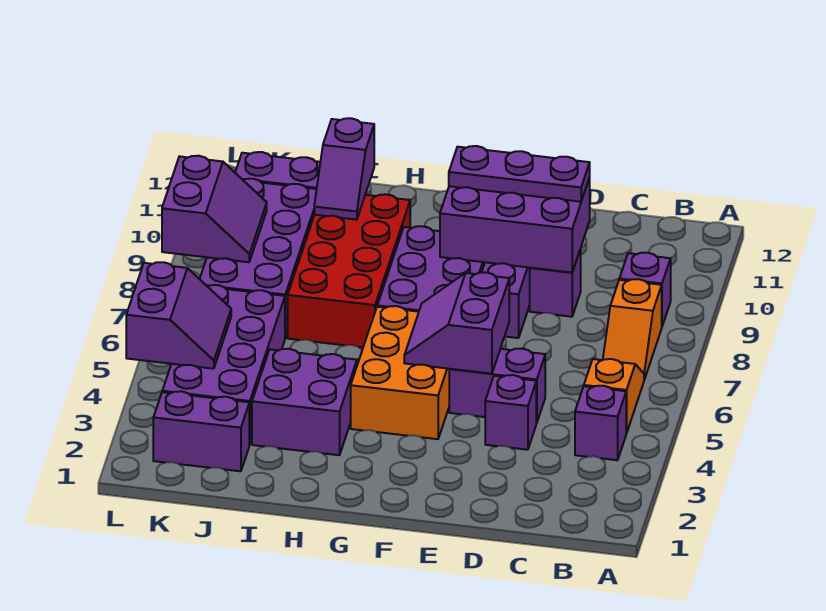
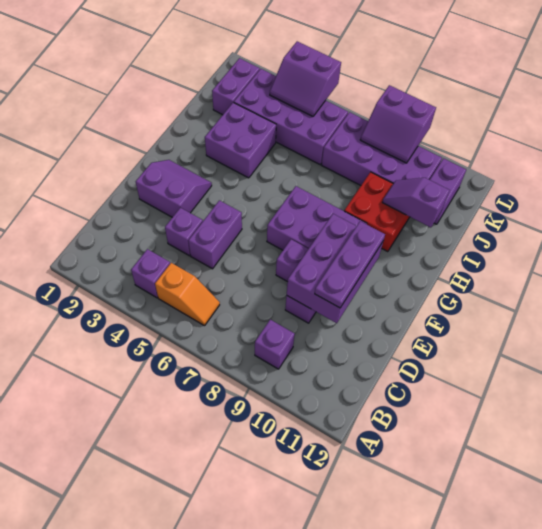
orange 1x2 slope [603,279,662,380] -> none
purple 2x2 slope [404,272,509,374] -> purple 2x2 slope moved to [136,160,212,217]
orange 2x3 brick [351,306,449,439] -> none
red 2x4 brick [288,194,410,347] -> red 2x2 brick [344,172,410,252]

